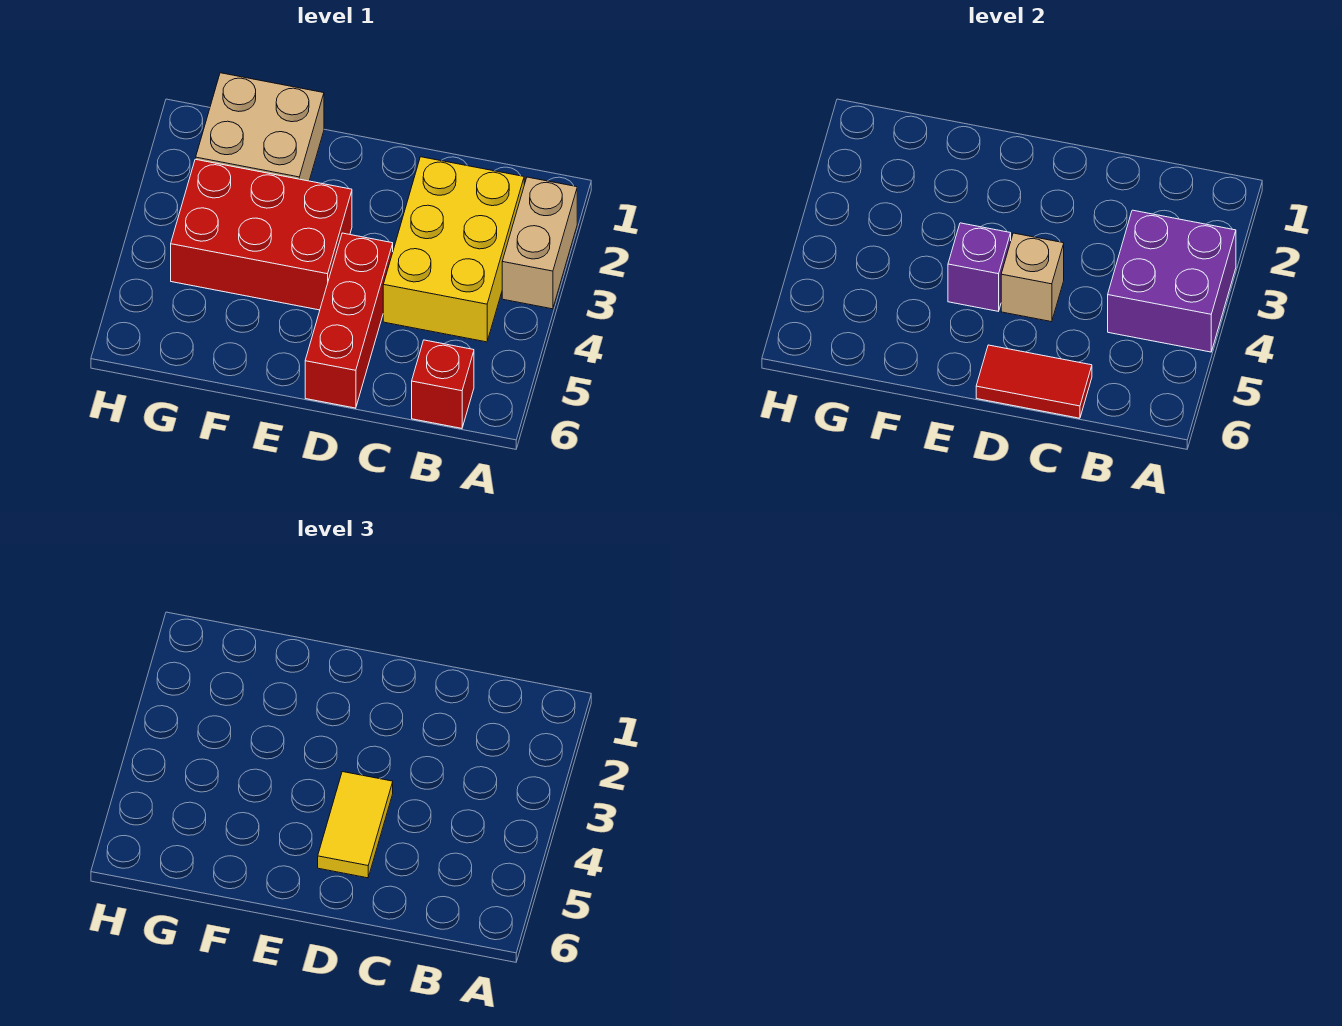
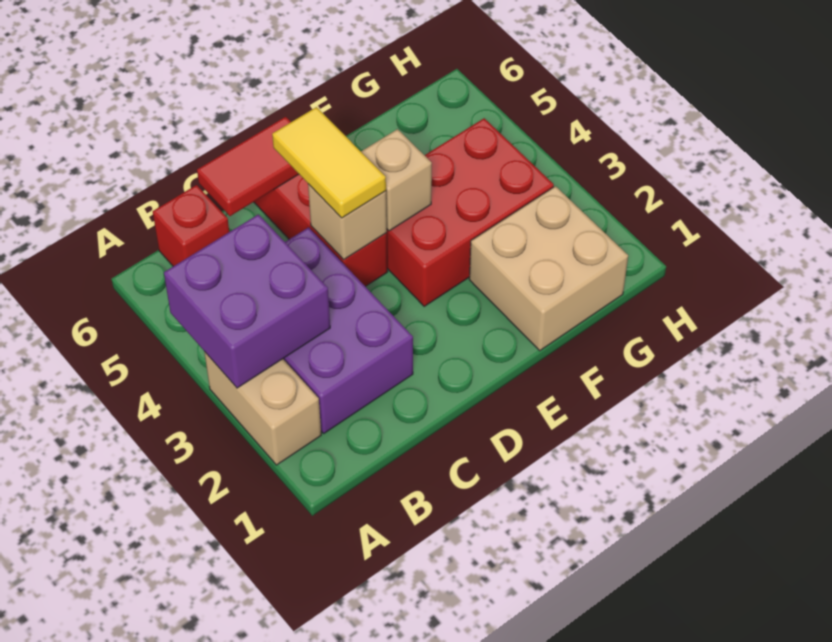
yellow 2x3 brick [383,157,524,342] -> purple 2x3 brick [283,227,413,433]
purple 1x1 brick [948,223,1011,311] -> tan 1x1 brick [361,129,432,231]

